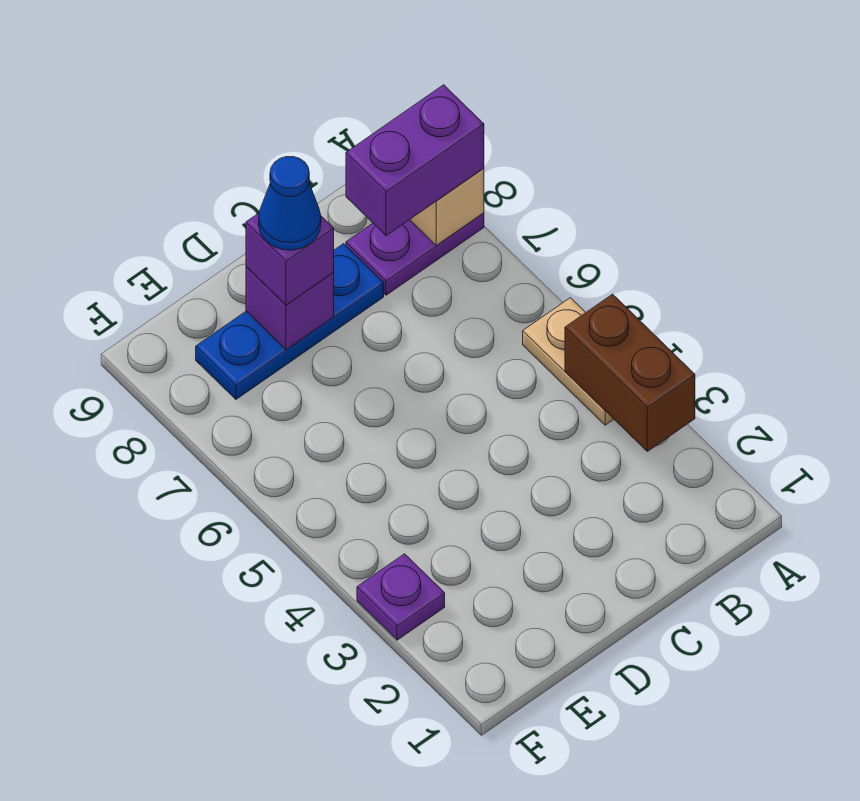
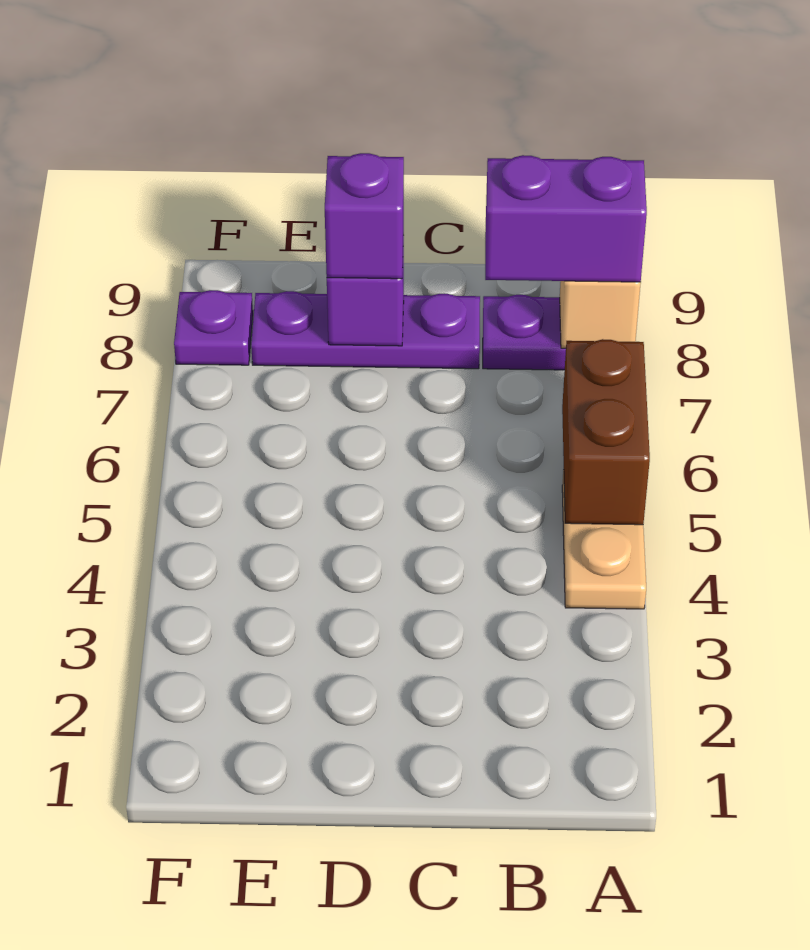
brown 1x2 brick [565,294,695,451] -> brown 1x2 brick moved to [562,339,650,525]
blue 1x3 plate [196,244,384,399] -> purple 1x3 plate [251,291,480,369]
blue 1x1 cone [259,157,321,250] -> none
purple 1x1 plate [357,554,445,640] -> purple 1x1 plate moved to [174,290,253,365]

